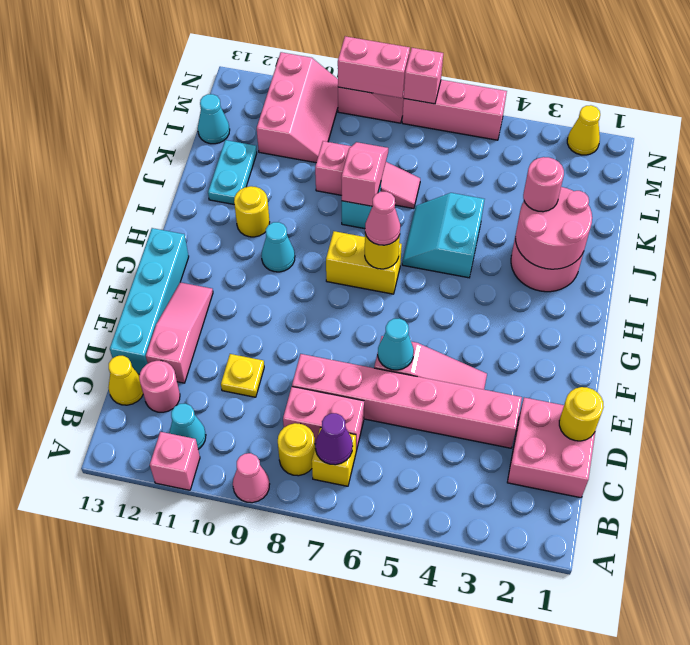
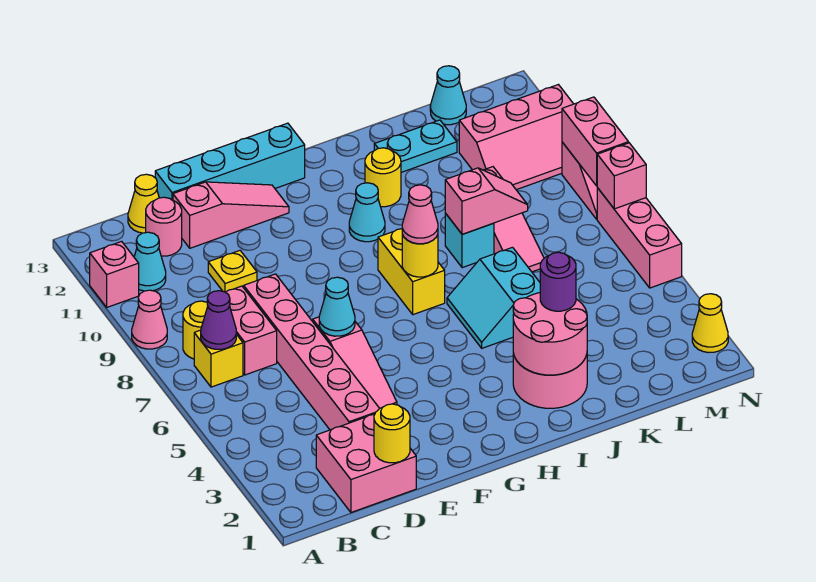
cyan 2x2 slope [402,193,484,278] -> cyan 2x2 slope turned to [447,247,540,348]
pink 1x1 round brick [523,157,564,212] -> purple 1x1 round brick [540,252,576,311]

